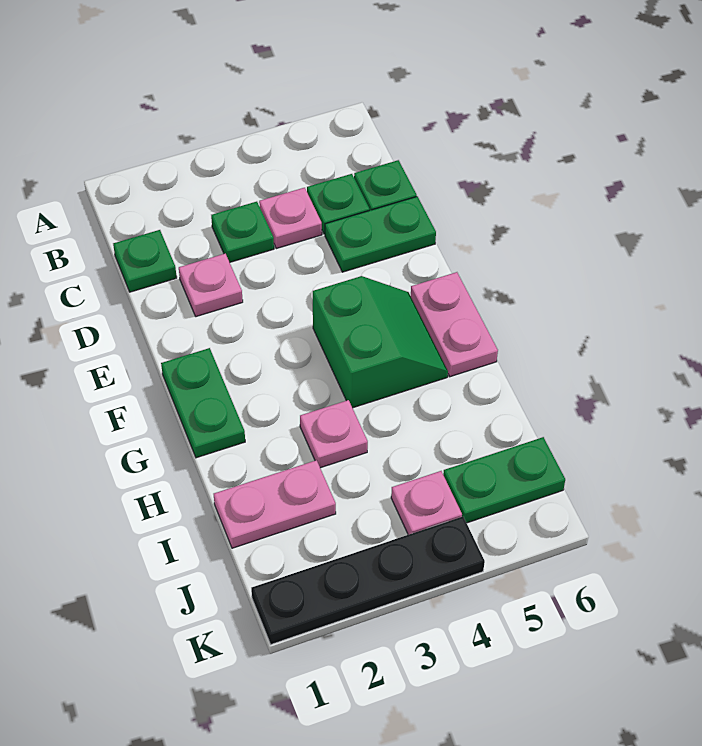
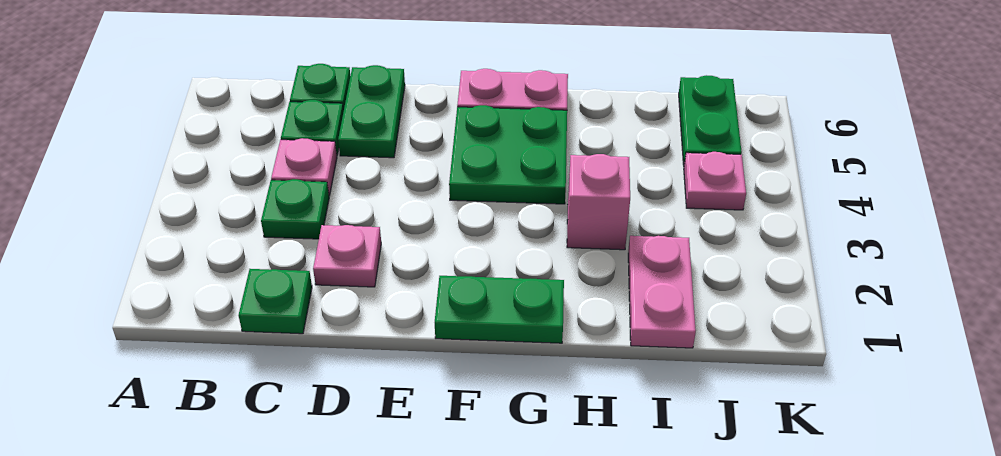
green 2x2 slope [313,276,448,408] -> green 2x2 plate [449,105,567,204]
pink 1x1 plate [300,400,368,468] -> pink 1x1 brick [567,154,630,250]
black 1x4 plate [251,516,485,644] -> none

